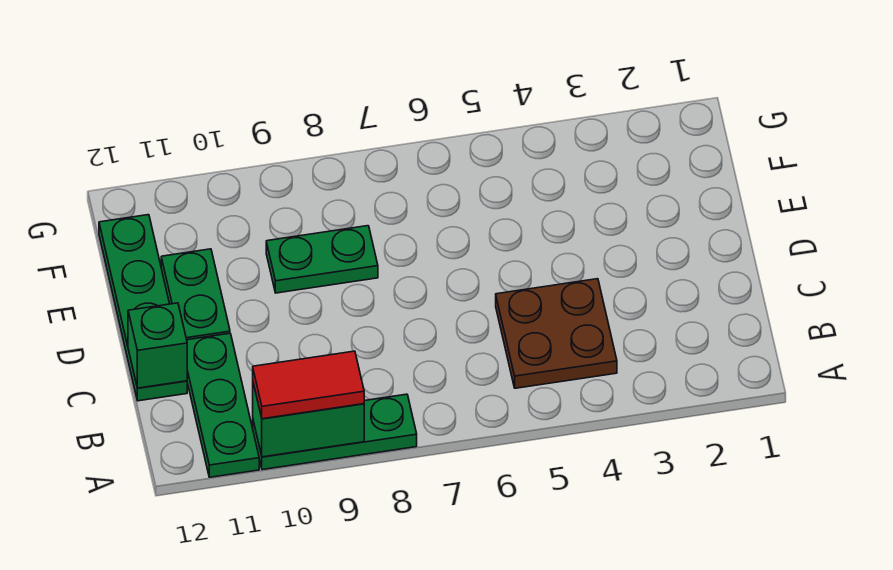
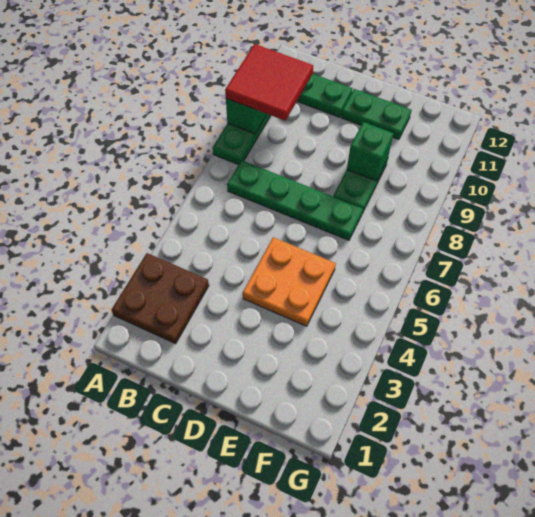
red 1x2 tile [253,351,364,419] -> red 2x2 tile [225,44,313,121]
brown 2x2 plate [496,279,617,388] -> brown 2x2 plate moved to [111,253,209,344]
green 1x4 plate [99,215,187,401] -> green 1x4 plate moved to [227,160,363,240]
green 1x1 brick [128,303,187,388] -> green 1x1 brick moved to [347,122,394,181]
none -> orange 2x2 plate [243,237,336,326]

